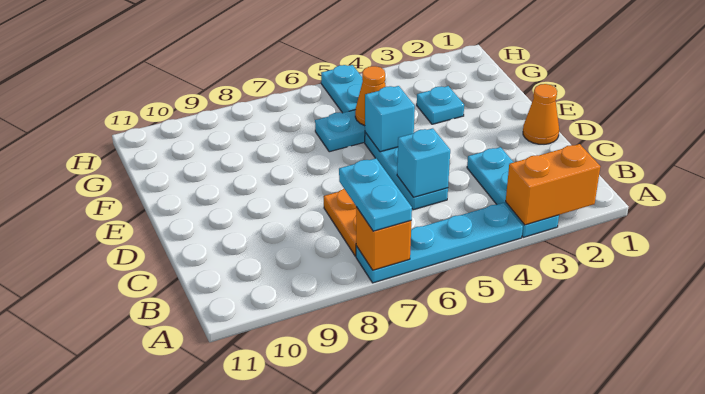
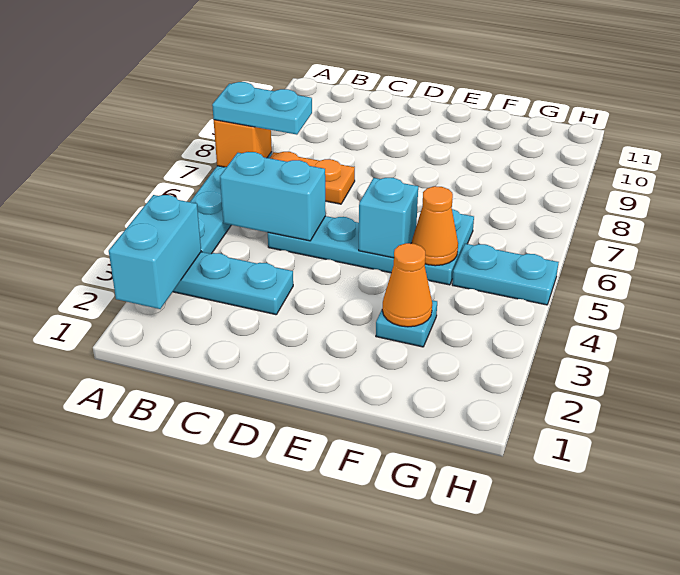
orange 1x2 brick [506,144,600,225] -> cyan 1x2 brick [109,195,201,309]
cyan 1x1 brick [397,128,450,197] -> cyan 1x2 brick [220,152,326,241]
orange 1x1 cone [523,84,559,144] -> orange 1x1 cone moved to [382,243,432,327]

